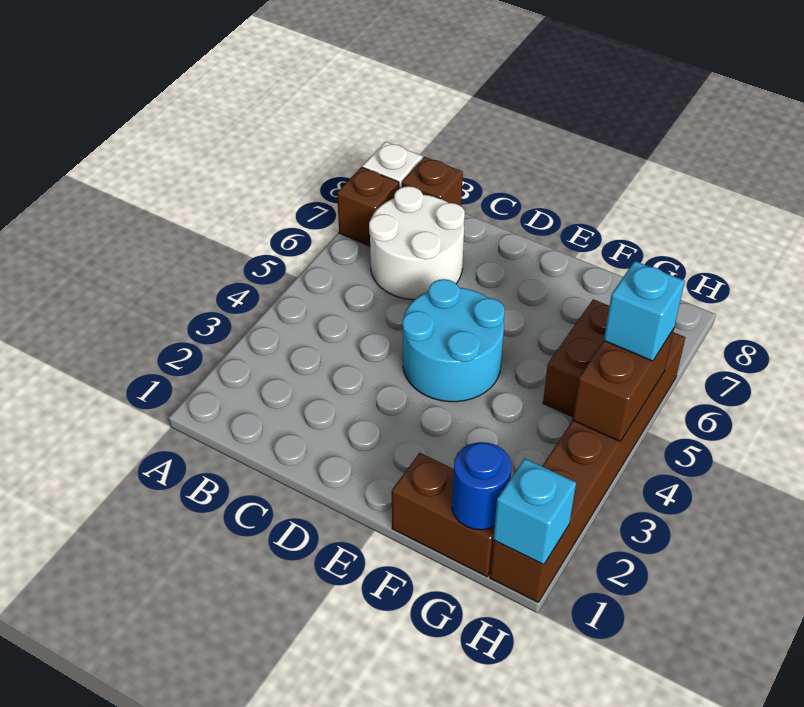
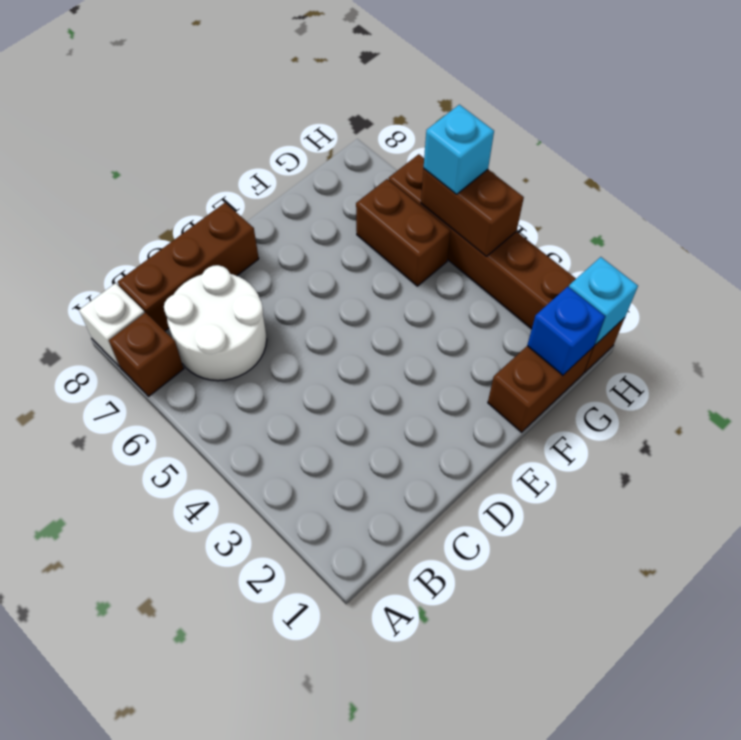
brown 1x1 brick [402,157,463,206] -> brown 1x3 brick [118,203,259,331]
cyan 2x2 round brick [403,279,505,402] -> none
blue 1x1 round brick [452,442,511,530] -> blue 1x1 brick [527,287,605,375]

